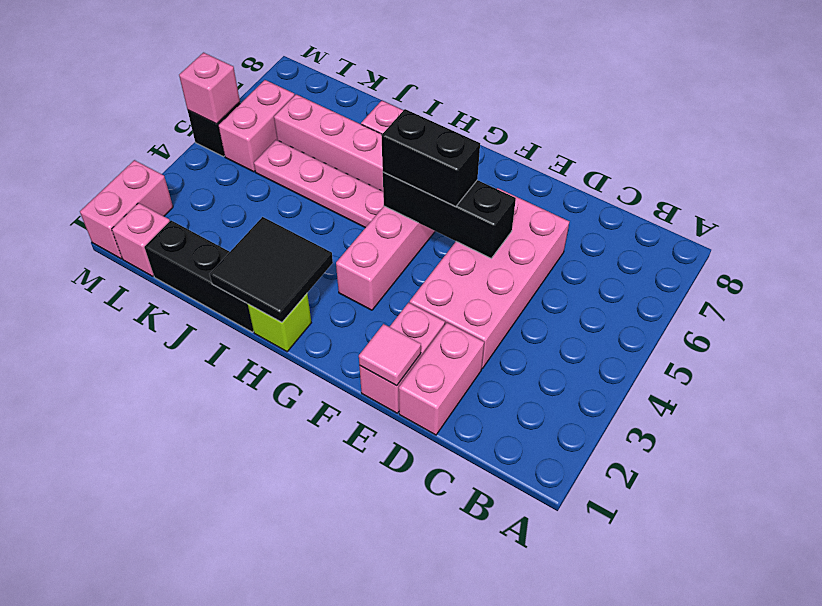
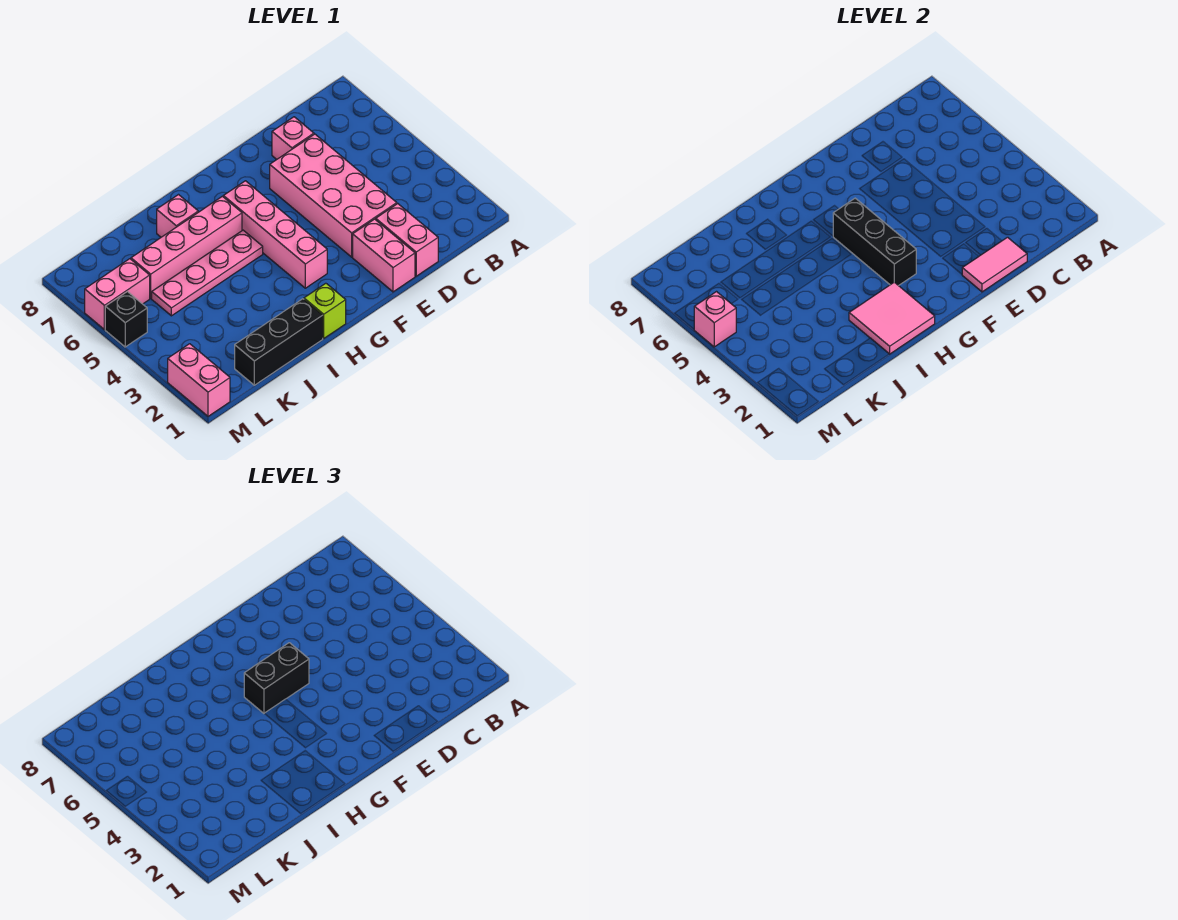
pink 1x1 tile [359,324,421,386] -> pink 1x2 tile [962,237,1027,292]
black 1x3 brick [383,172,516,258] -> black 1x3 brick turned to [833,198,916,286]
black 2x2 tile [210,217,333,322] -> pink 2x2 tile [849,282,935,354]
pink 1x1 brick [112,203,170,276] -> pink 1x1 brick moved to [272,117,314,159]
pink 1x2 brick [218,80,295,172] -> pink 1x2 brick turned to [85,259,150,330]

